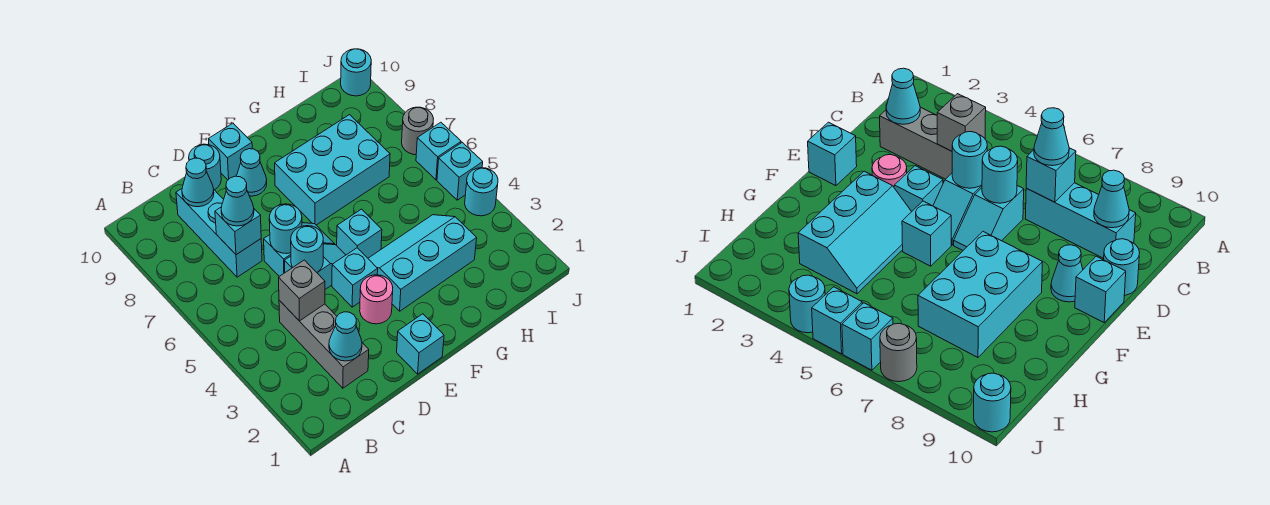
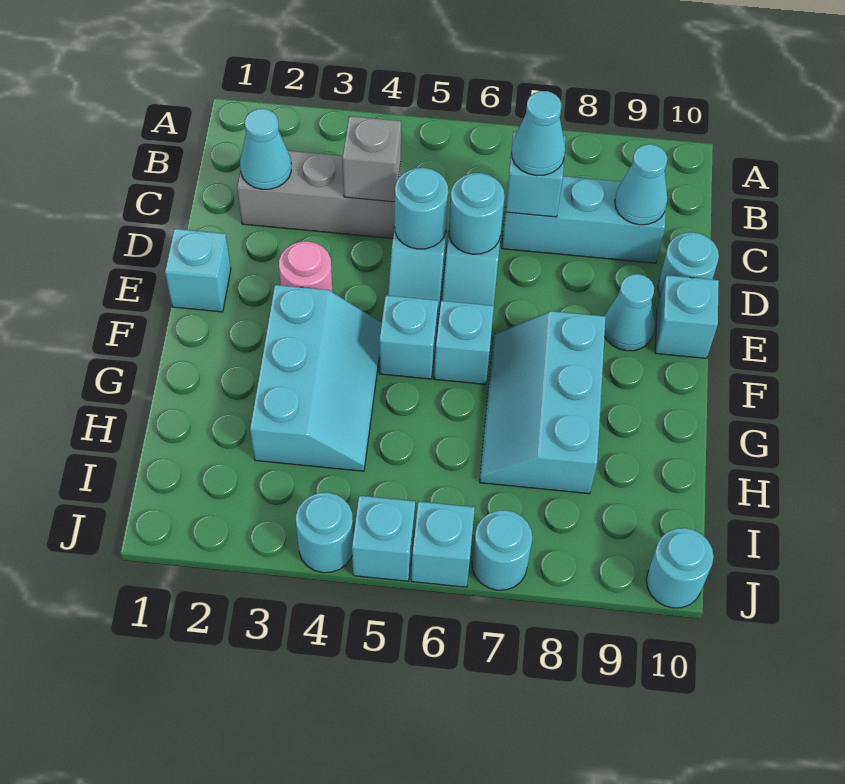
cyan 1x1 brick [332,248,378,307] -> cyan 1x1 brick moved to [434,301,494,384]
cyan 2x3 brick [275,115,390,225] -> cyan 2x3 slope [480,311,606,494]
grey 1x1 round brick [402,107,433,155] -> cyan 1x1 round brick [472,510,532,590]

